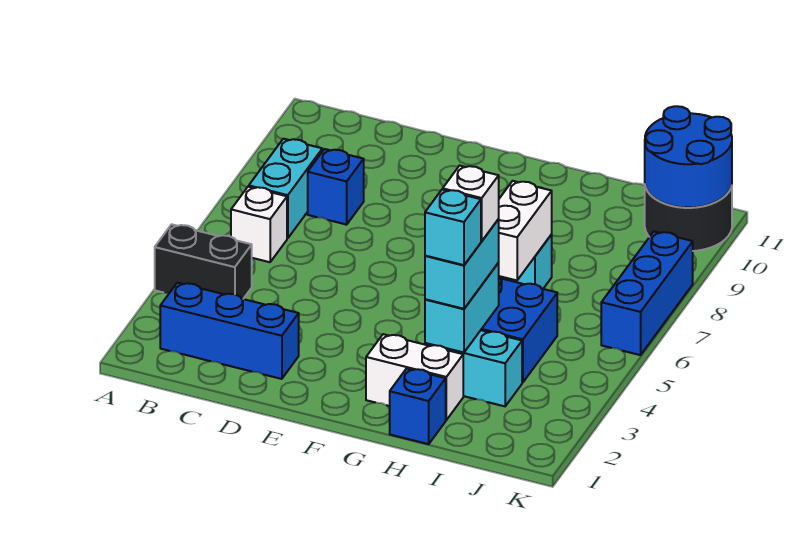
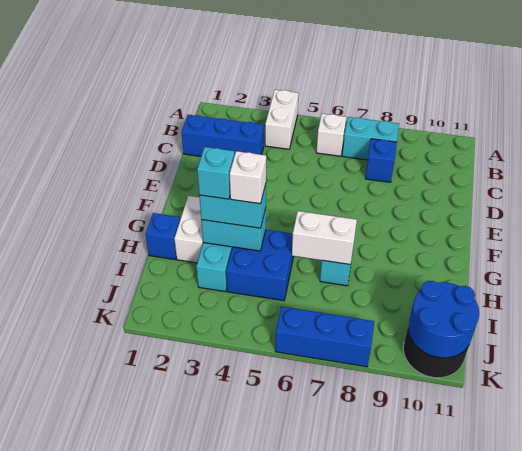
black 1x2 brick [155,224,252,299] -> white 1x2 brick [265,90,298,149]
blue 1x3 brick [160,283,299,379] -> blue 1x3 brick turned to [182,115,264,156]

